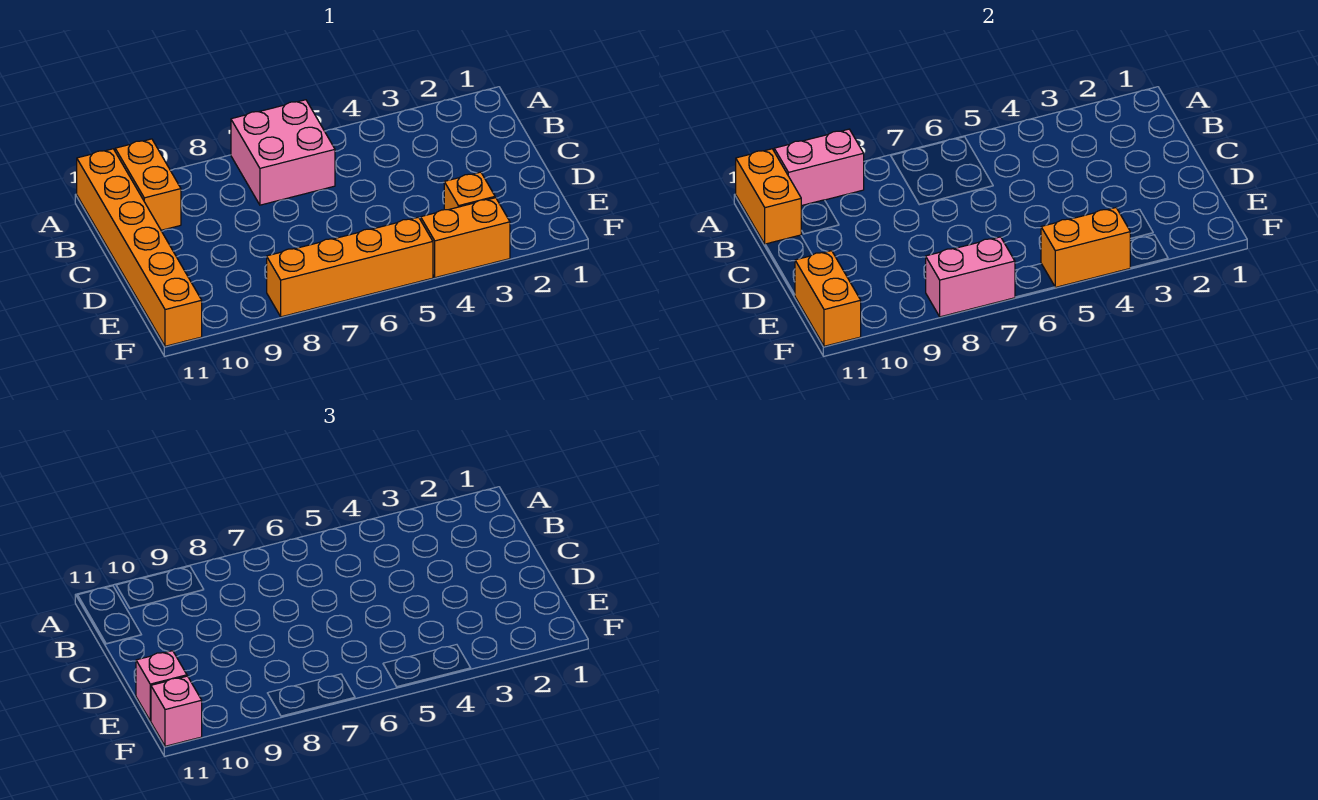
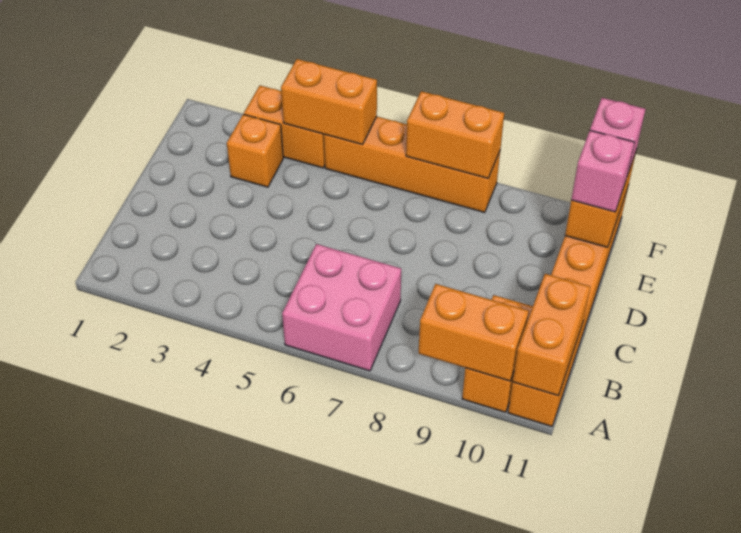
pink 1x2 brick [774,129,864,206] -> orange 1x2 brick [419,284,529,381]
pink 1x2 brick [926,237,1015,317] -> orange 1x2 brick [406,91,504,178]

